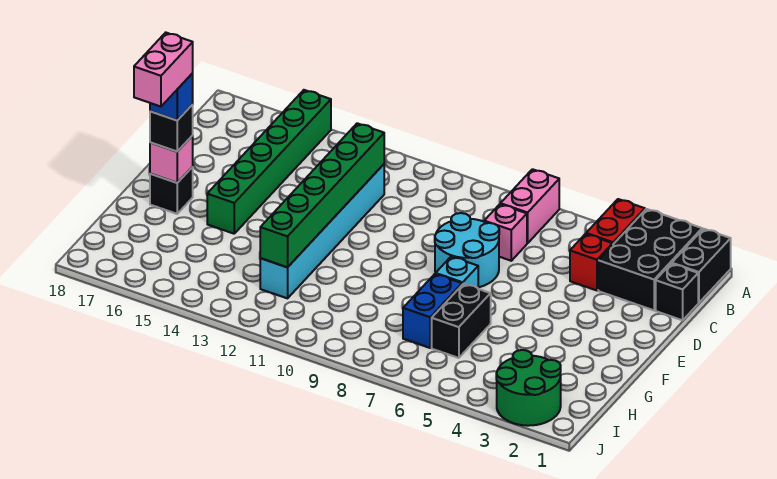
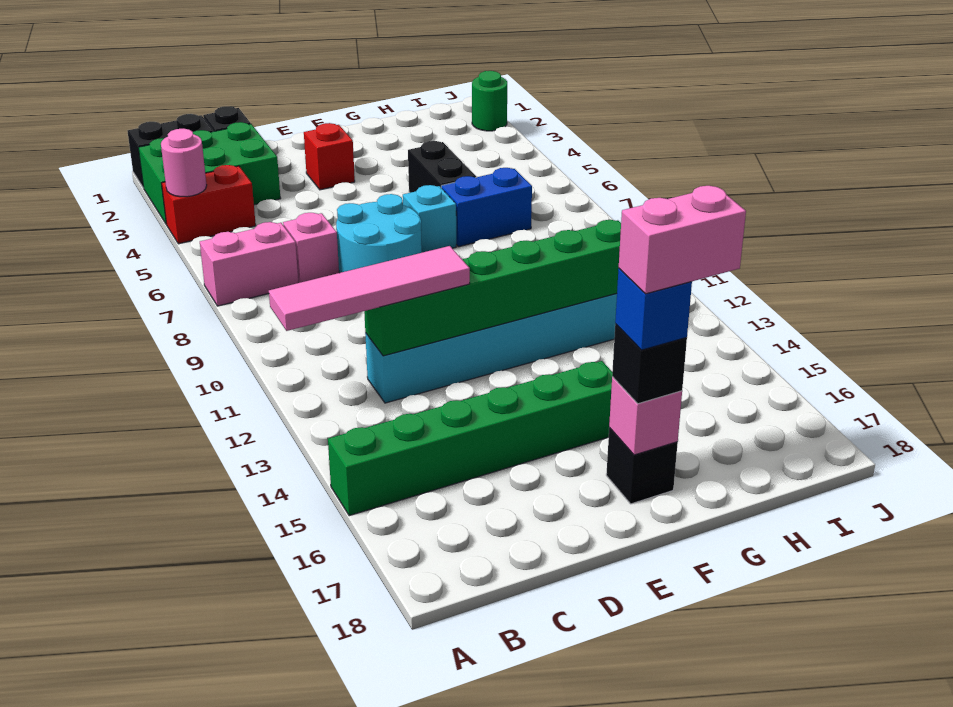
black 2x3 brick [598,209,702,310] -> green 2x3 brick [138,122,281,225]
none -> pink 1x1 round brick [161,129,207,197]
none -> pink 1x4 tile [269,246,470,331]
red 1x1 brick [570,234,613,290] -> red 1x1 brick moved to [304,123,355,190]
black 1x2 brick [432,284,491,358] -> black 1x2 brick turned to [408,141,476,193]
green 2x2 round brick [496,350,561,426] -> green 1x1 round brick [472,71,507,131]

